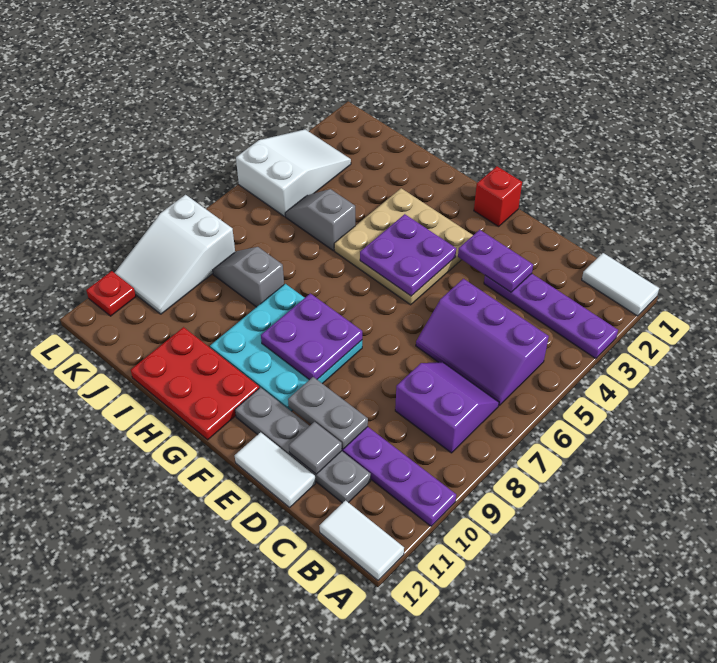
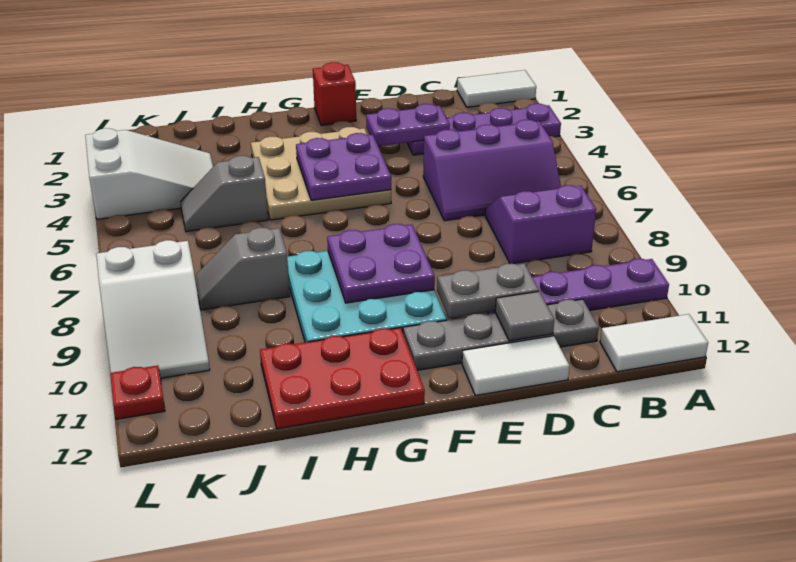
white 2x3 slope [236,129,351,216] -> white 2x3 slope turned to [85,128,213,219]

